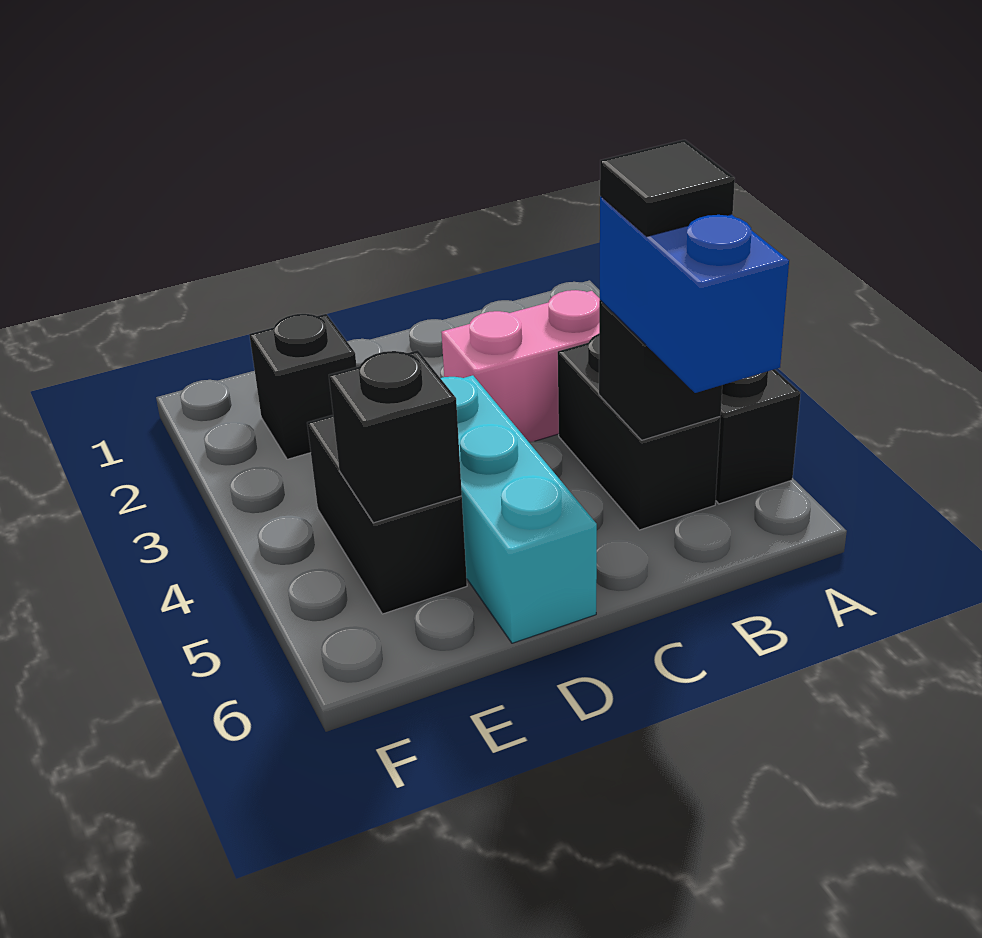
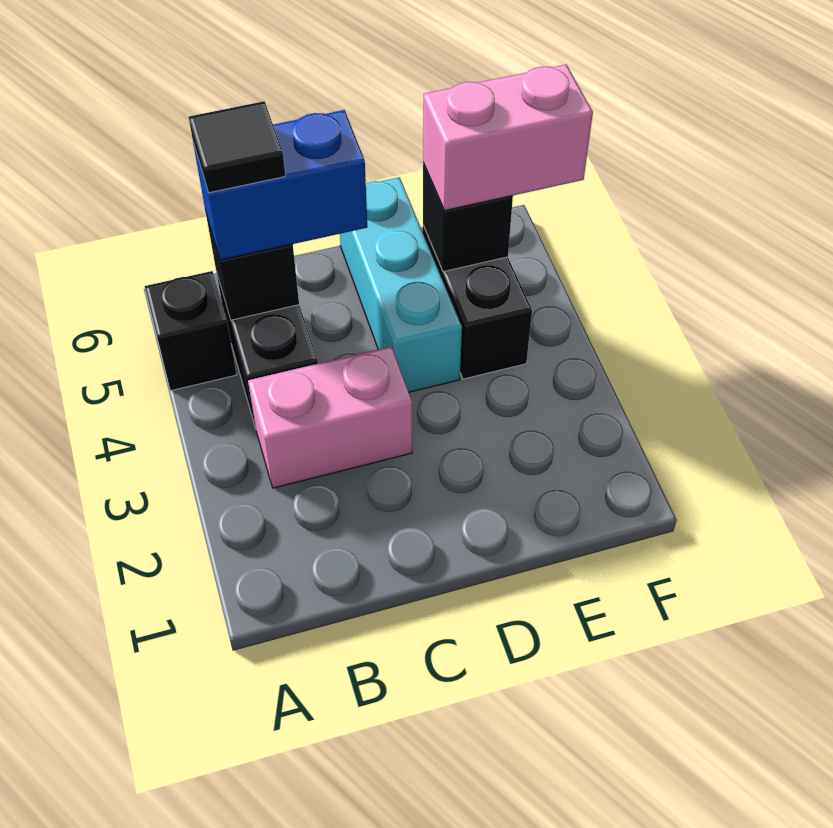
blue 1x2 brick [600,197,789,393] -> blue 1x2 brick turned to [193,110,368,260]
black 1x1 brick [249,314,357,459] -> none
none -> pink 1x2 brick [423,65,593,211]

